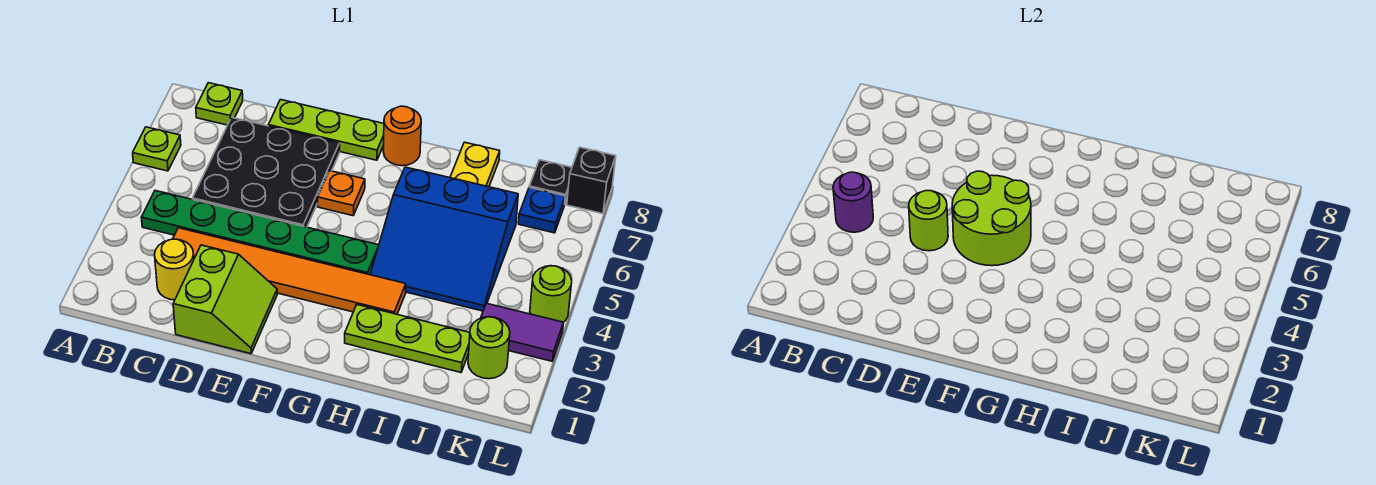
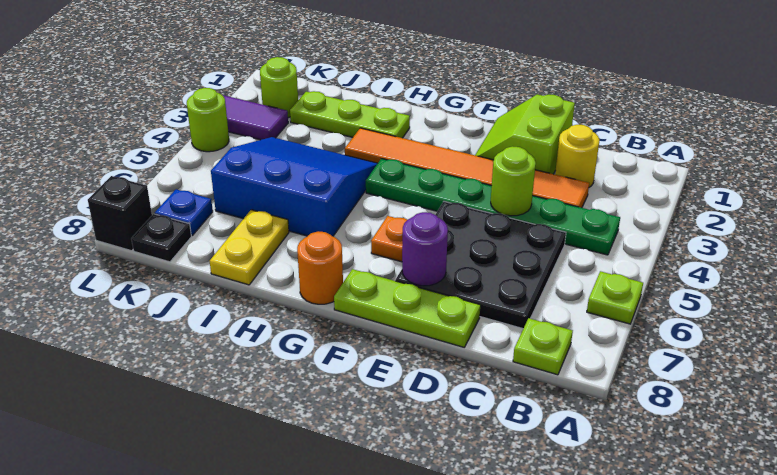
purple 1x1 round brick [833,172,873,232] -> purple 1x1 round brick moved to [402,212,448,286]
lime 2x2 round brick [952,171,1031,266] -> none

